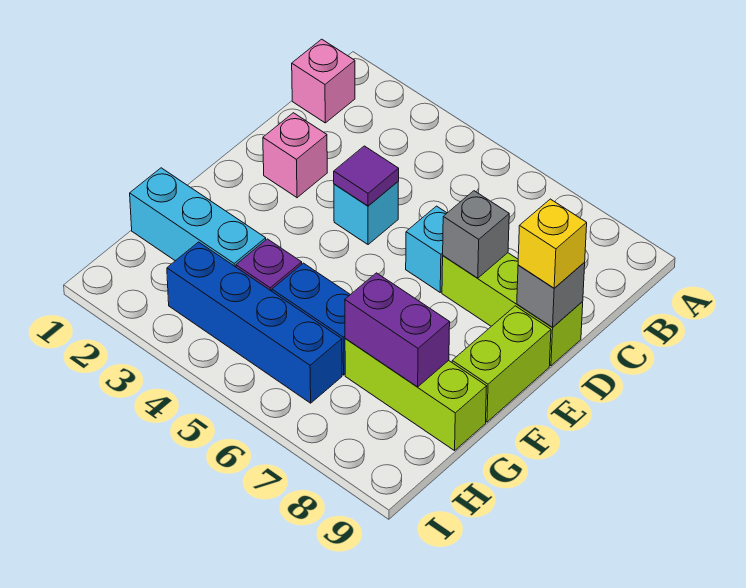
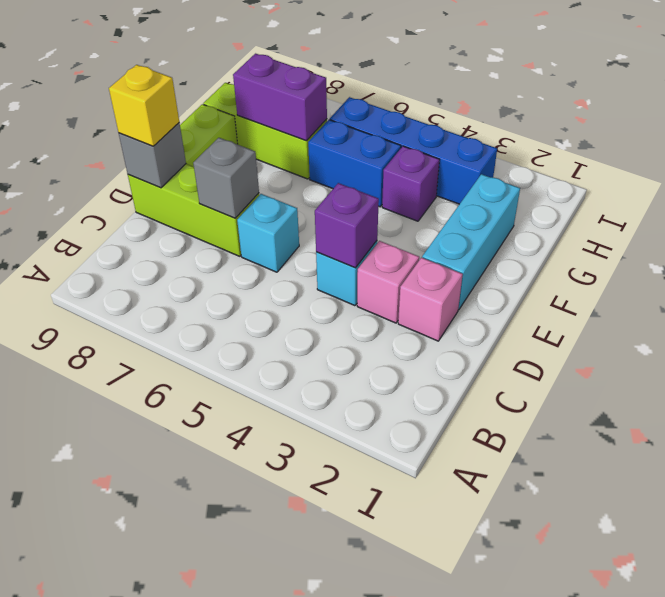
pink 1x1 brick [292,39,355,123] -> pink 1x1 brick moved to [357,241,419,323]
purple 1x1 tile [334,146,399,206] -> purple 1x1 brick [315,183,379,268]
cyan 1x3 brick [130,168,266,267] -> cyan 1x3 brick turned to [422,174,520,310]

